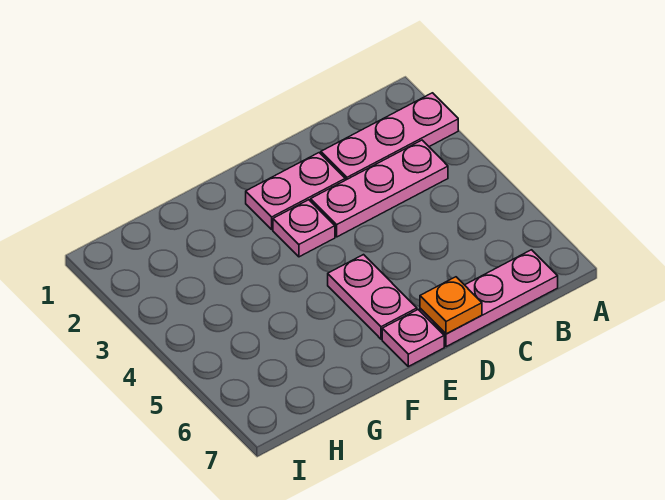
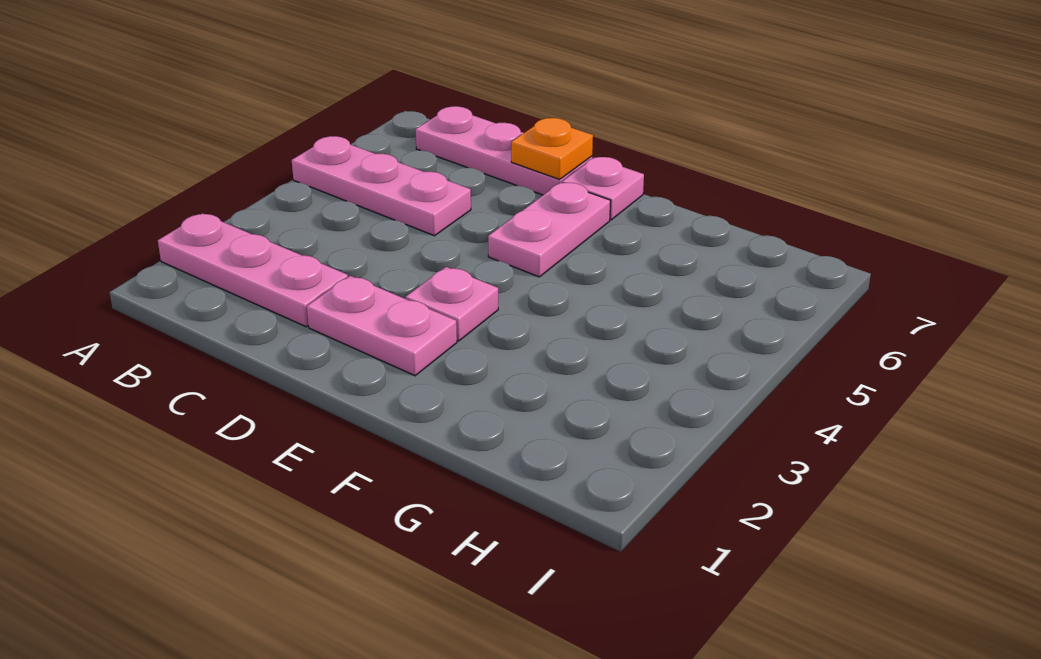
pink 1x3 plate [311,140,448,237] -> pink 1x3 plate moved to [292,136,471,236]

